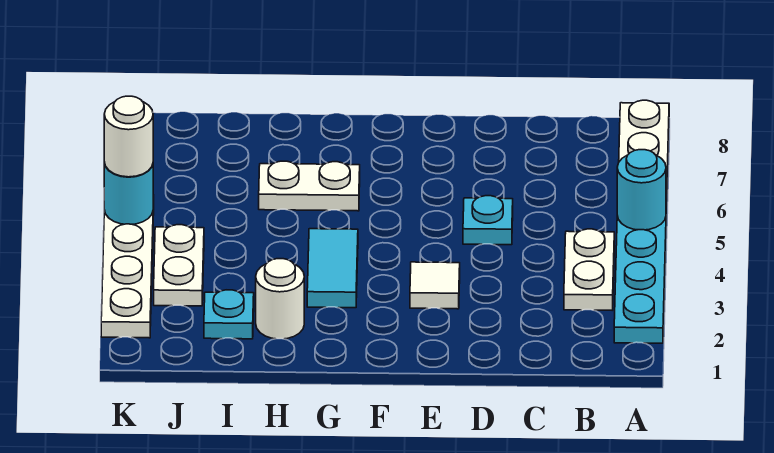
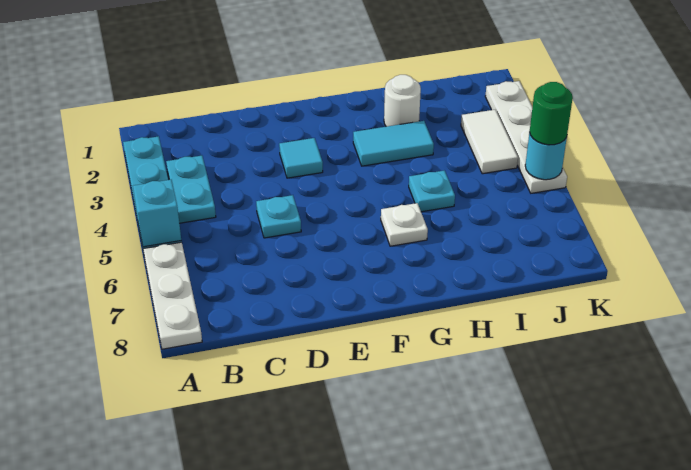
cyan 1x1 round brick [617,150,666,230] -> cyan 1x1 brick [133,180,181,247]
white 1x2 plate [564,229,614,310] -> cyan 1x2 plate [166,156,216,223]
white 1x1 tile [410,262,460,309] -> cyan 1x1 tile [279,138,323,178]
cyan 1x2 tile [307,229,358,308] -> cyan 1x2 tile turned to [353,121,434,166]
white 1x2 plate [259,161,360,211] -> white 1x1 plate [381,203,428,246]
cyan 1x1 plate [204,290,254,339] -> cyan 1x1 plate moved to [409,171,455,212]
white 1x2 plate [154,225,204,306] -> white 1x2 tile [461,110,518,174]
white 1x1 round brick [104,96,153,177] -> green 1x1 round brick [530,82,573,145]

